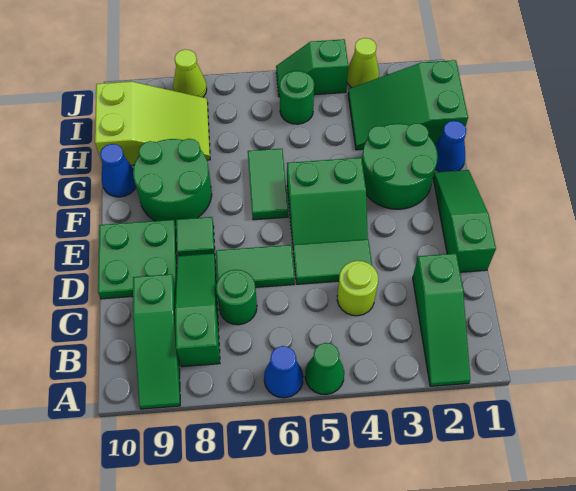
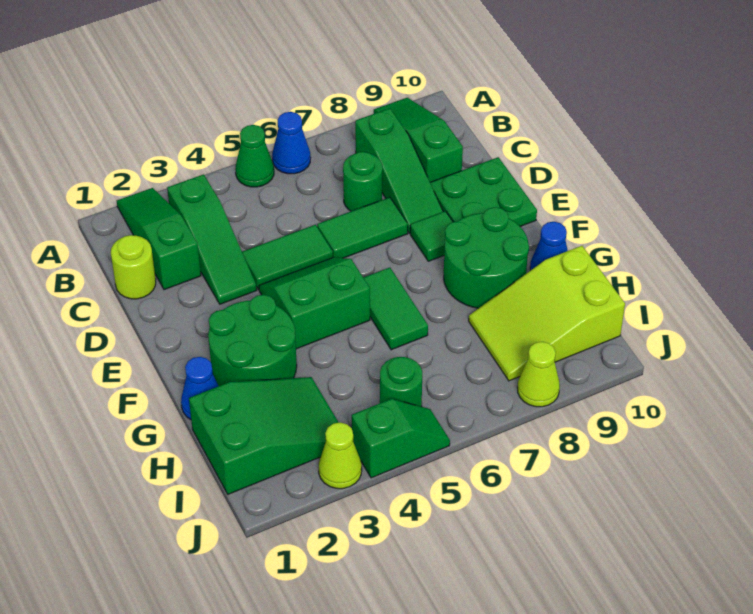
lime 1x1 round brick [337,261,378,316] -> lime 1x1 round brick moved to [111,235,156,299]
green 1x3 slope [433,170,496,272] -> green 1x3 slope moved to [167,174,257,304]

